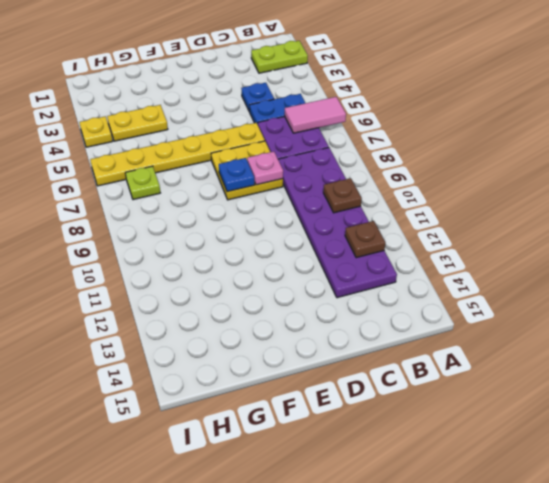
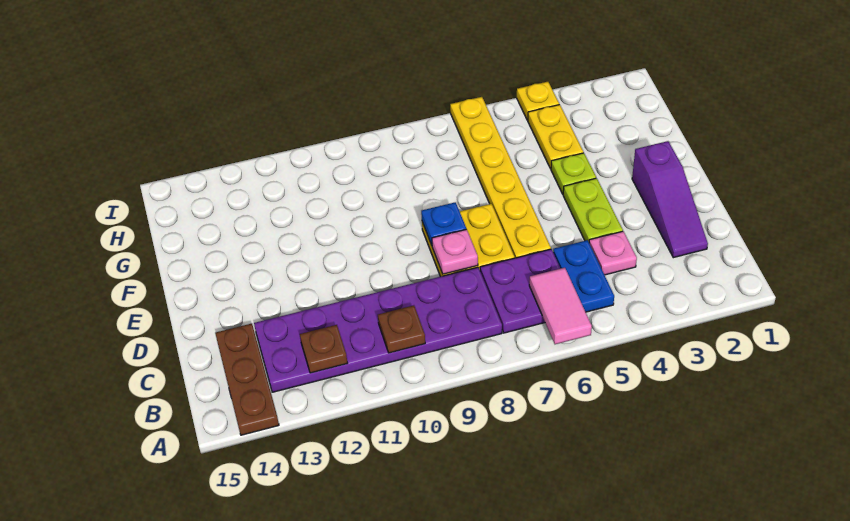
lime 1x2 plate [251,41,308,73] -> lime 1x2 plate moved to [563,178,623,241]
none -> brown 1x3 plate [215,324,279,435]
none -> purple 1x3 slope [632,141,708,258]
blue 1x1 plate [241,83,274,112] -> pink 1x1 plate [589,231,637,275]
lime 1x1 plate [125,166,160,200] -> lime 1x1 plate moved to [551,153,596,194]

